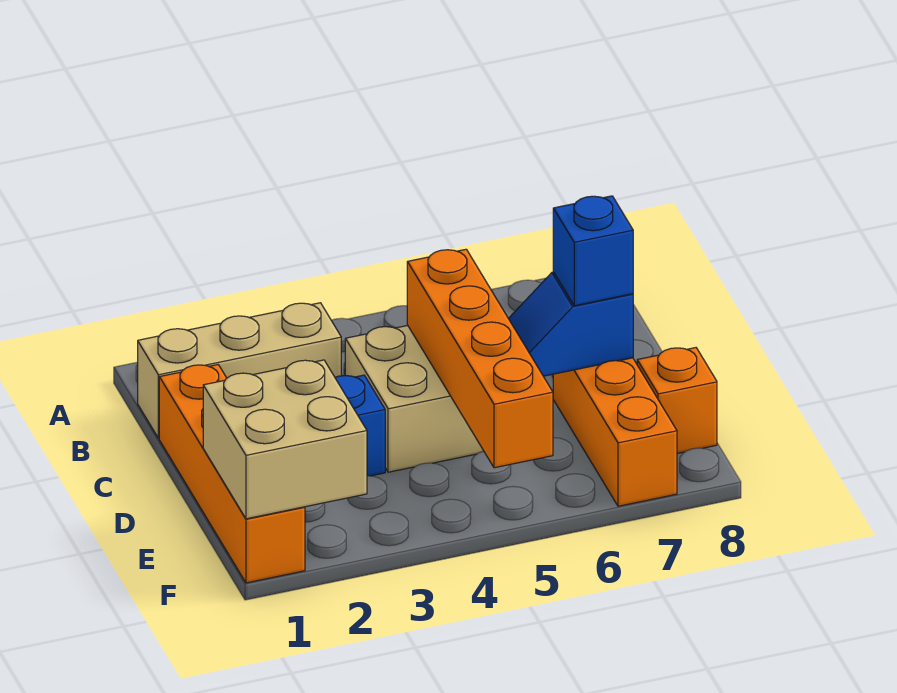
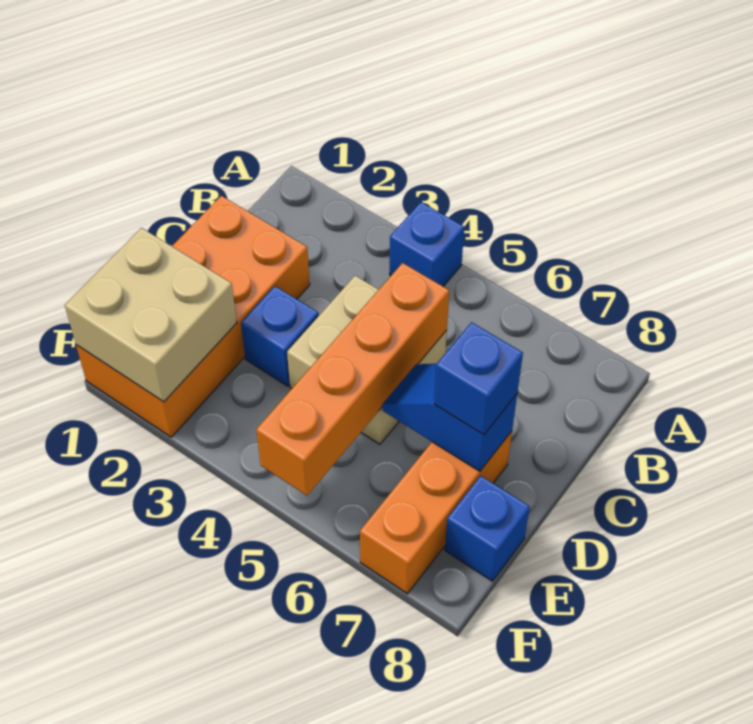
none -> blue 1x1 brick [390,202,464,286]
tan 1x3 brick [138,303,341,438] -> none
orange 1x4 brick [159,365,305,583] -> orange 2x4 brick [76,196,310,437]
orange 1x1 brick [637,348,717,453] -> blue 1x1 brick [445,476,530,581]

